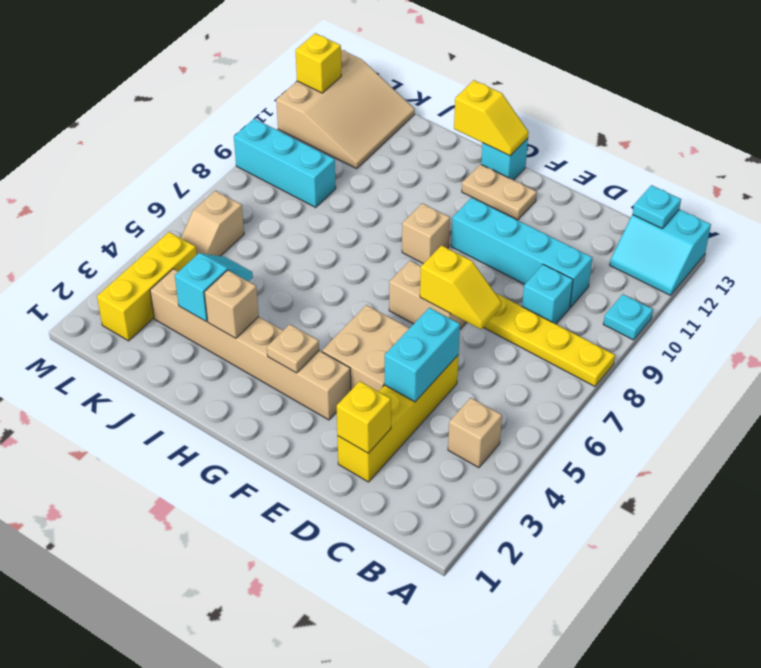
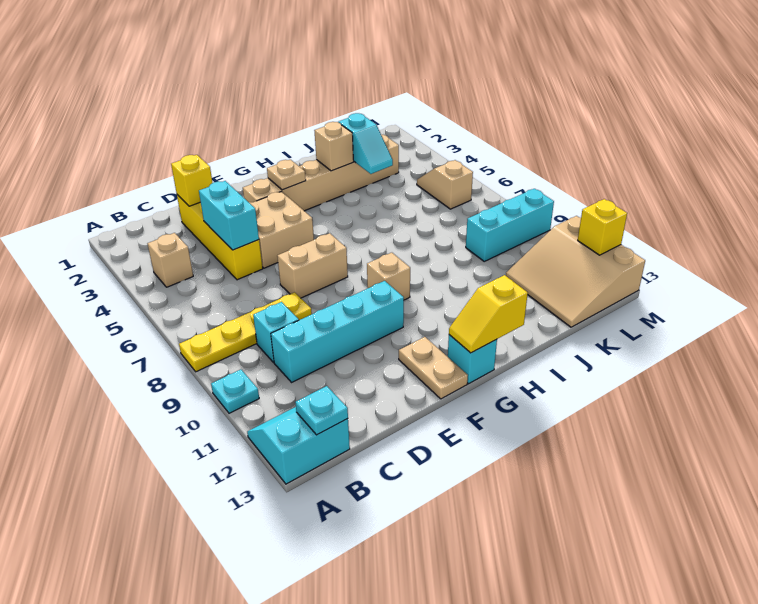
yellow 1x2 slope [420,245,501,329] -> none
tan 1x2 plate [462,164,537,220] -> tan 1x2 plate turned to [399,337,468,399]
yellow 1x3 brick [97,232,197,341] -> none

